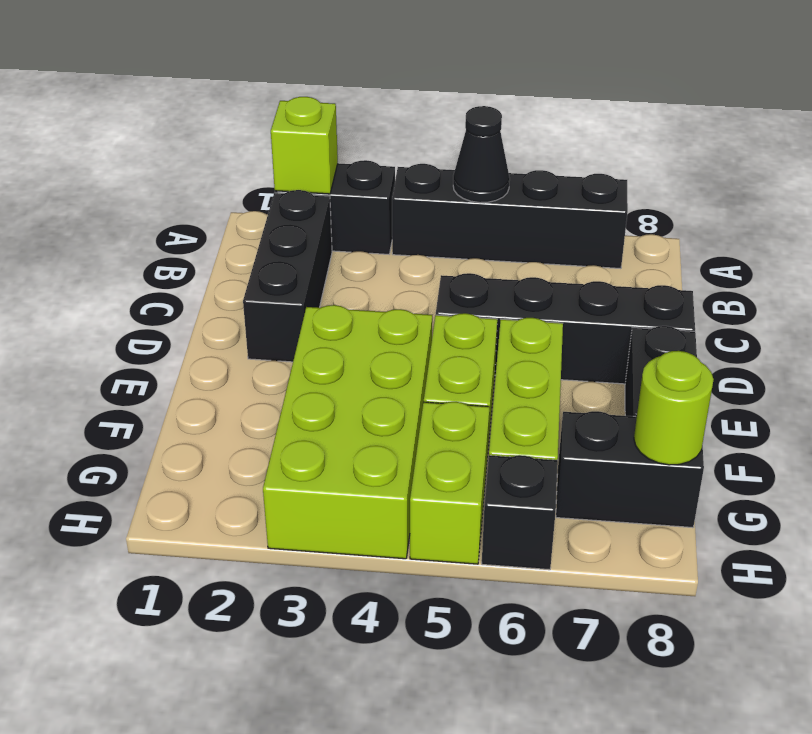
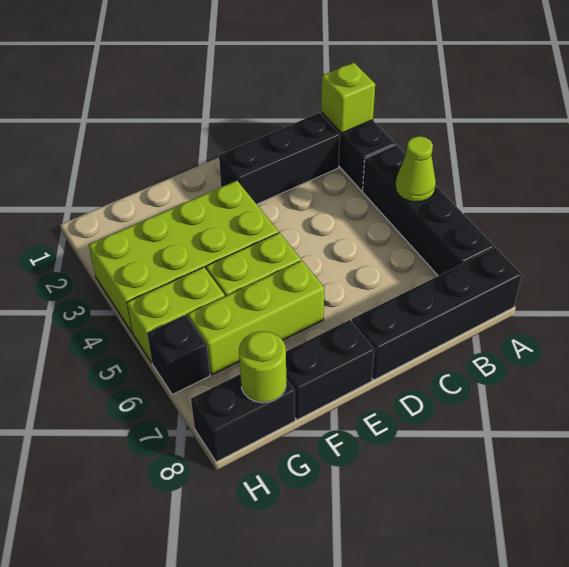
black 1x1 cone [453,106,510,203] -> lime 1x1 cone [395,136,436,202]
black 1x4 brick [436,273,695,384] -> black 1x4 brick turned to [352,248,522,380]
black 1x2 brick [556,411,704,528] -> black 1x2 brick turned to [191,374,295,462]

